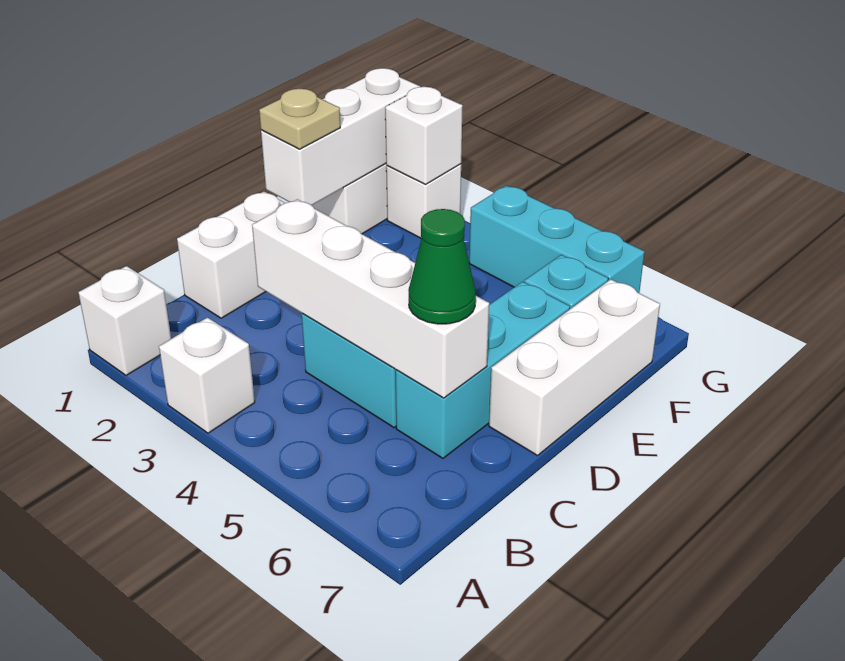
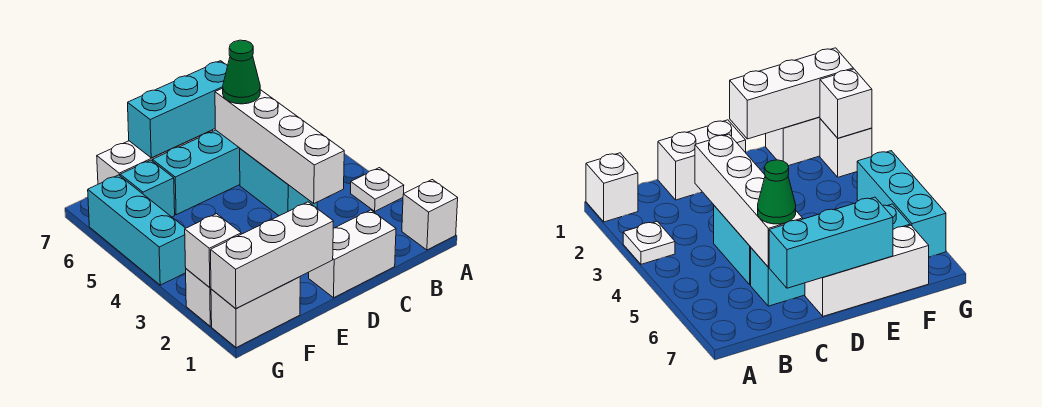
white 1x1 brick [159,317,255,433] -> white 1x1 plate [350,168,404,211]
none -> cyan 1x3 brick [128,61,227,158]
tan 1x1 plate [259,89,340,149] -> none

